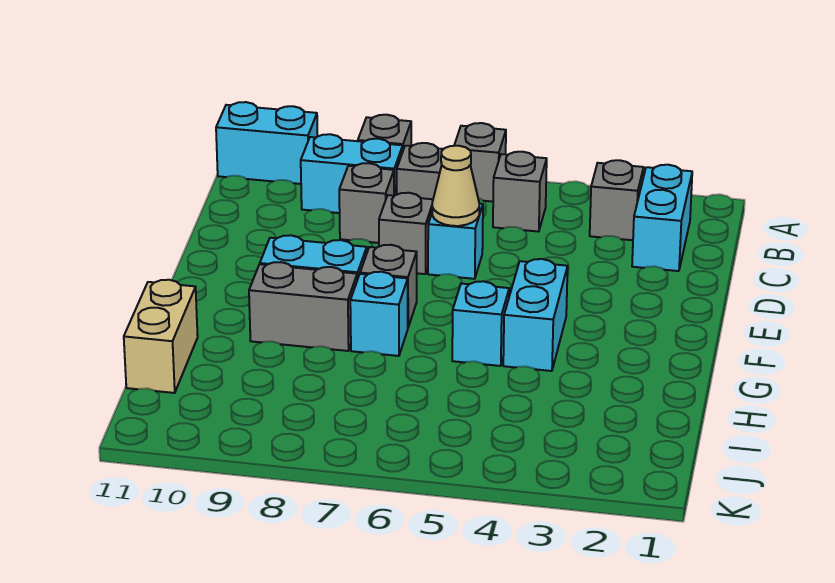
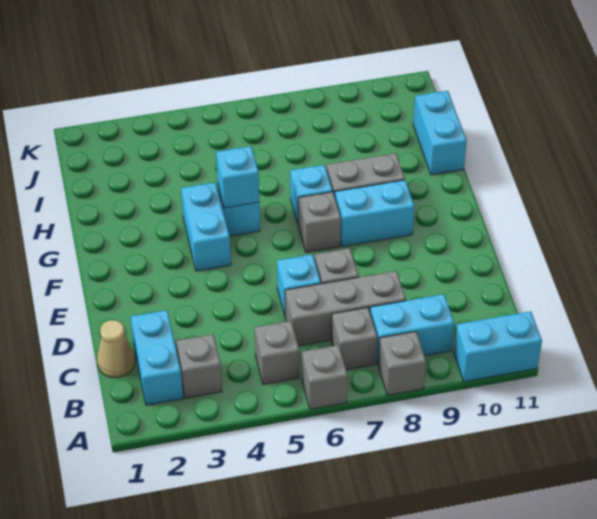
grey 1x1 brick [339,163,394,243] -> grey 1x3 brick [285,271,406,346]
tan 1x1 cone [432,146,479,226] -> tan 1x1 cone moved to [97,320,135,378]
none -> cyan 1x1 brick [216,146,259,208]
tan 1x2 brick [124,280,198,393] -> cyan 1x2 brick [413,91,467,175]

